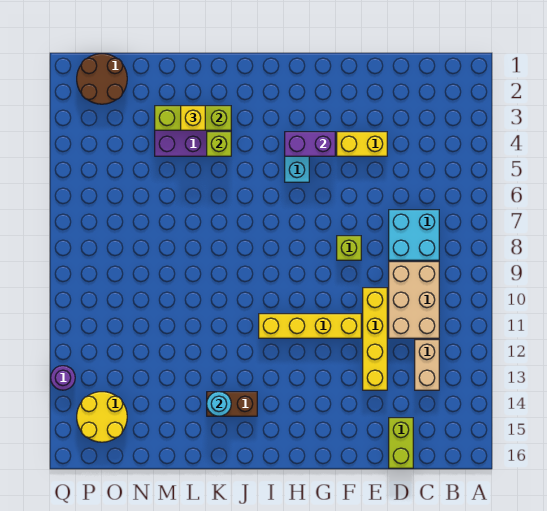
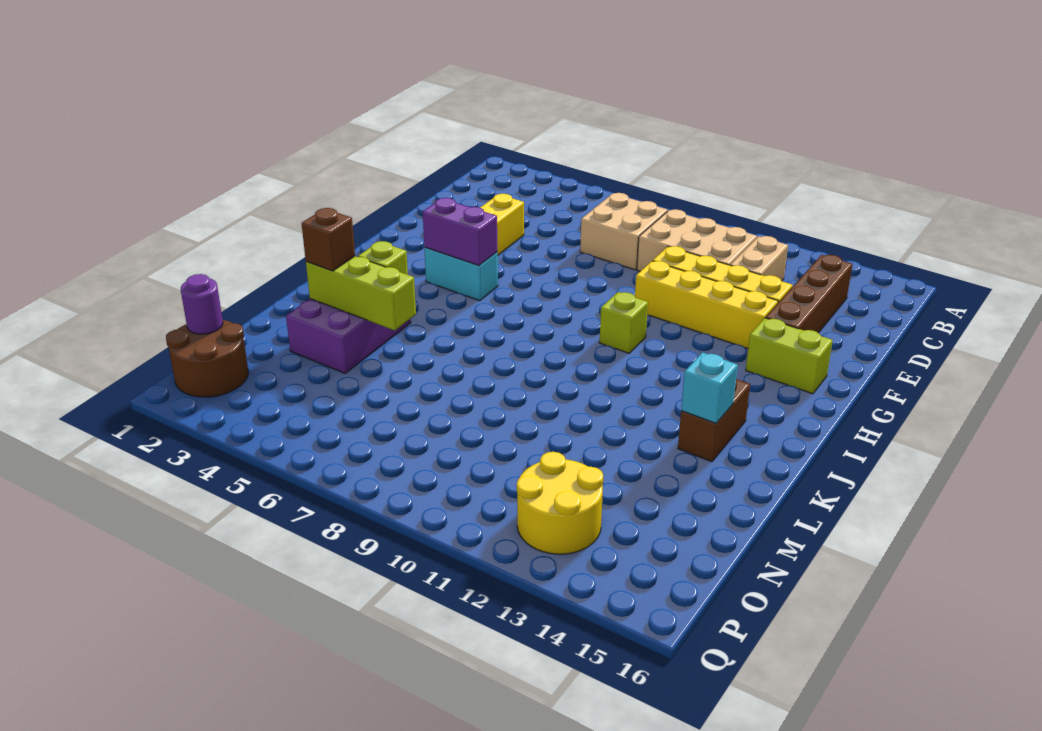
cyan 2x2 brick [389,210,439,260] -> tan 2x2 brick [580,193,668,270]
tan 1x2 brick [415,340,439,390] -> tan 1x2 brick turned to [731,236,788,281]
none -> brown 1x4 brick [765,255,853,333]
lime 1x2 brick [389,418,413,468] -> lime 1x2 brick moved to [746,318,833,394]
lime 1x1 brick [337,236,361,260] -> lime 1x1 brick moved to [599,292,648,353]
yellow 1x4 brick [259,314,361,338] -> yellow 1x4 brick turned to [635,261,778,348]
purple 1x2 brick [285,132,335,156] -> purple 1x2 brick turned to [423,198,497,266]
lime 1x3 brick [155,106,231,130] -> lime 1x3 brick turned to [306,256,416,330]
cyan 1x1 round brick [207,392,231,416] -> cyan 1x1 brick [681,352,738,423]
yellow 1x1 brick [181,106,205,130] -> brown 1x1 brick [302,208,355,271]
yellow 2x2 round brick [77,392,127,442] -> yellow 2x2 round brick moved to [517,452,603,554]
purple 1x1 round brick [51,366,75,390] -> purple 1x1 round brick moved to [181,274,223,334]

